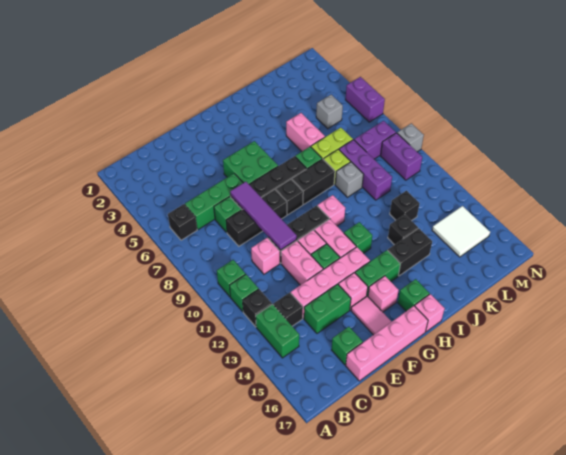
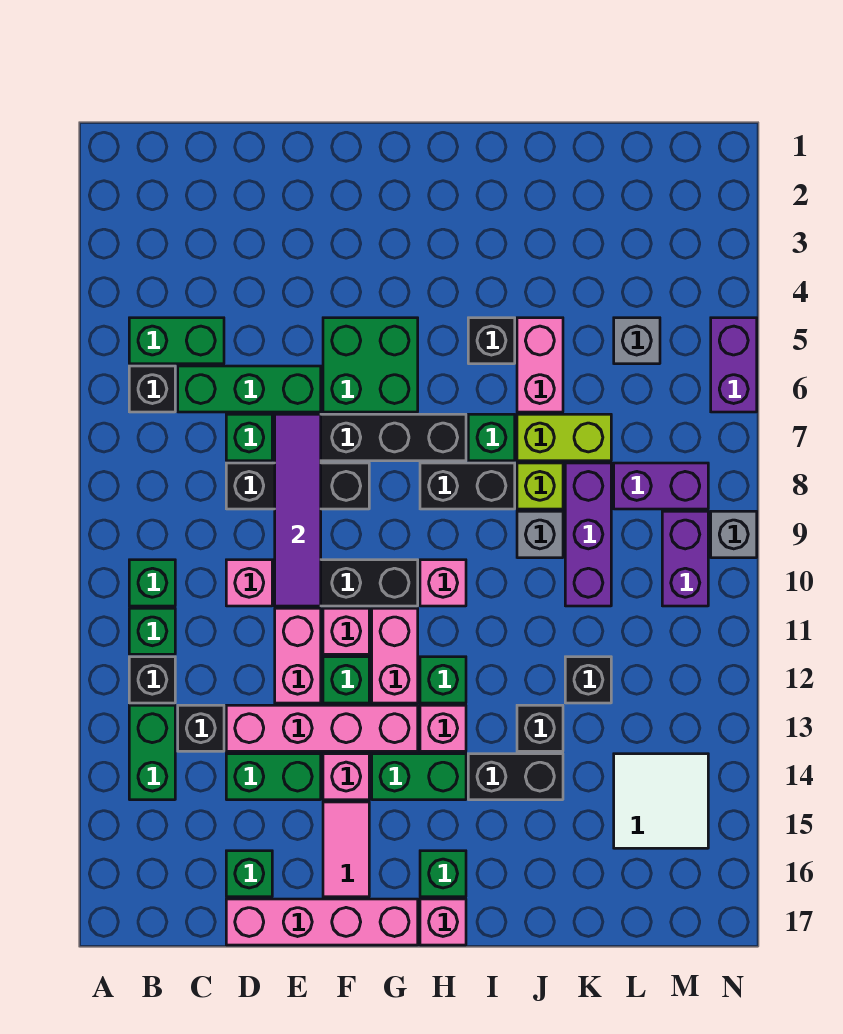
none -> green 1x2 brick [129,318,224,364]
black 1x1 brick [276,179,303,215] -> black 1x1 brick moved to [468,318,515,364]
pink 1x1 brick [368,276,399,312] -> pink 1x1 brick moved to [420,705,466,751]

